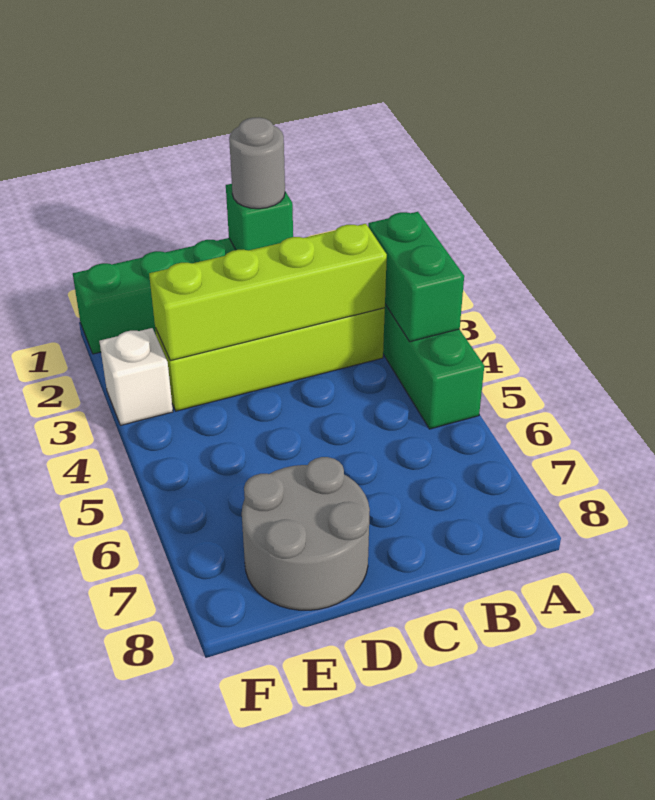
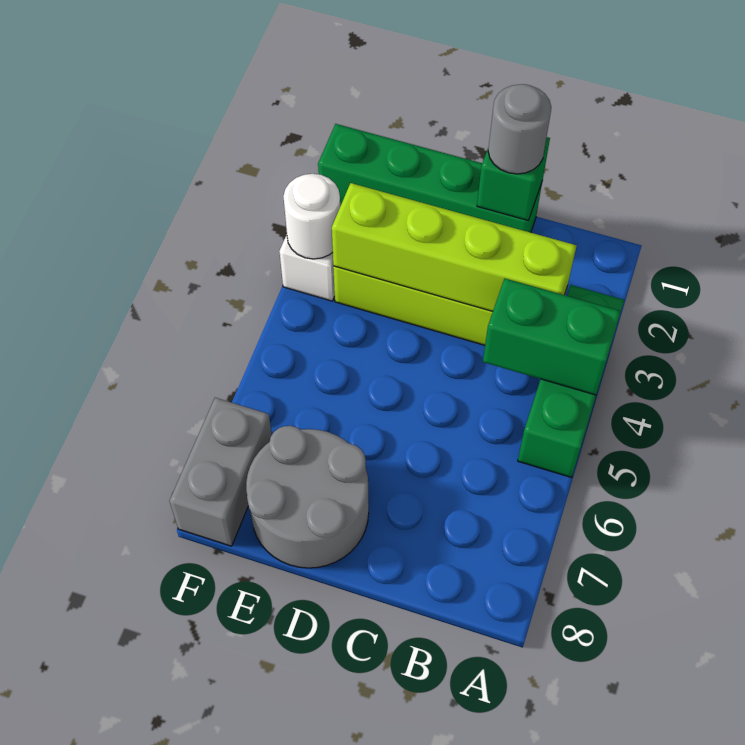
green 1x2 brick [368,212,464,342] -> green 1x2 brick turned to [483,279,621,395]
none -> white 1x1 round brick [283,174,340,259]
none -> grey 1x2 brick [169,398,272,546]

